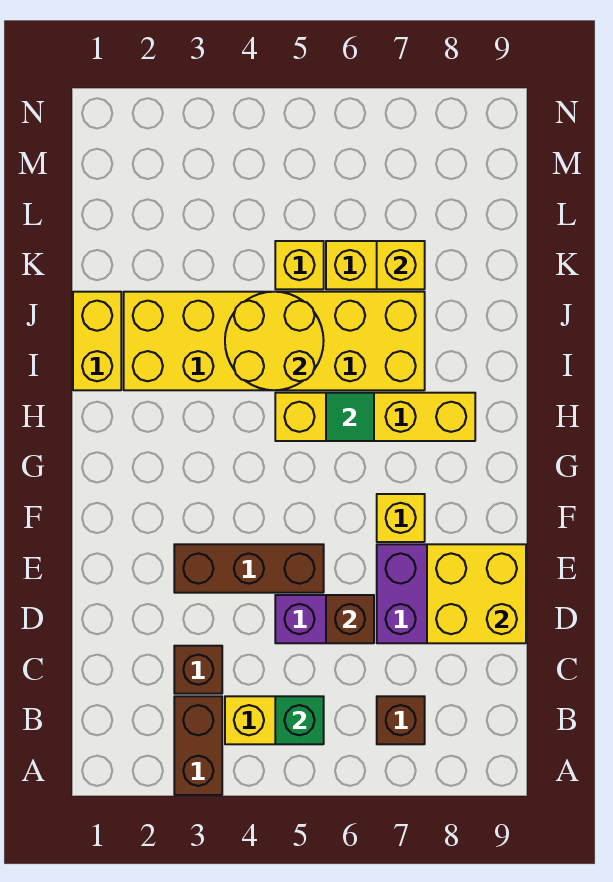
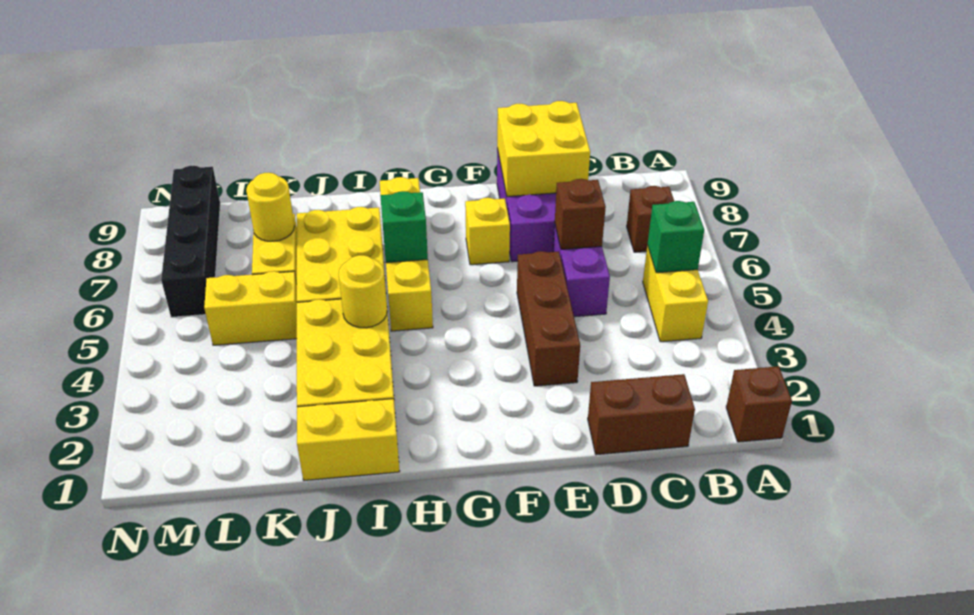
brown 1x2 brick [174,696,222,795] -> brown 1x2 brick moved to [588,374,695,455]
brown 1x1 brick [174,646,222,694] -> brown 1x1 brick moved to [726,366,792,442]
green 1x1 tile [326,393,374,441] -> green 1x1 brick [380,191,428,263]
yellow 2x2 round brick [225,292,324,390] -> yellow 1x1 round brick [338,255,387,328]
yellow 1x1 brick [275,241,324,289] -> yellow 1x2 brick [204,271,297,345]
yellow 1x1 brick [377,241,425,289] -> yellow 1x1 round brick [246,173,295,241]
none -> black 1x4 brick [161,166,220,317]

